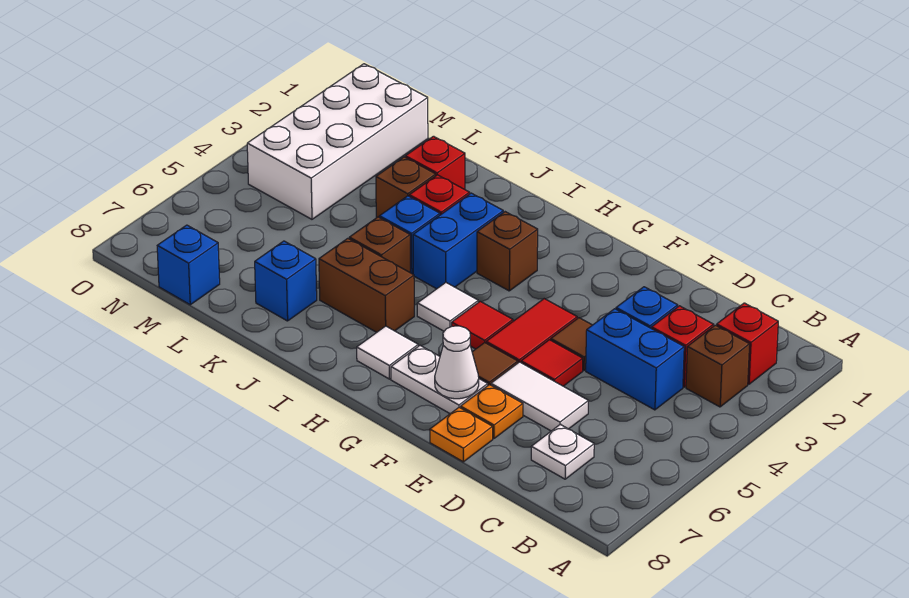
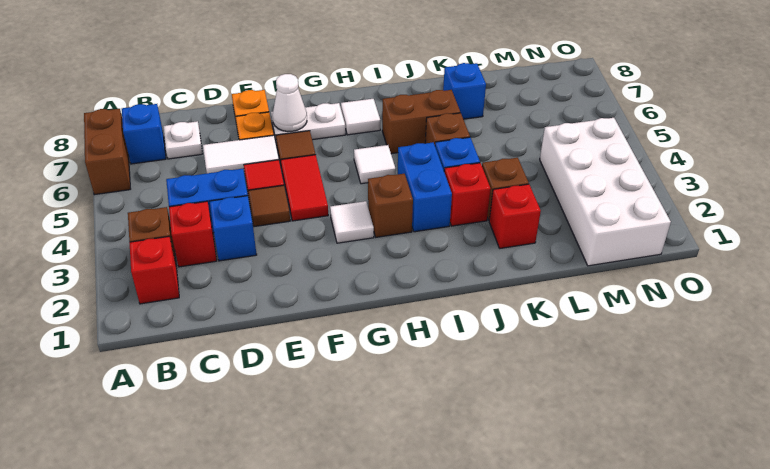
none -> brown 1x2 brick [84,109,130,195]
none -> white 1x1 tile [330,201,374,243]
red 1x1 tile [452,301,513,349] -> none
blue 1x1 brick [157,225,220,305] -> blue 1x1 brick moved to [122,104,166,164]

